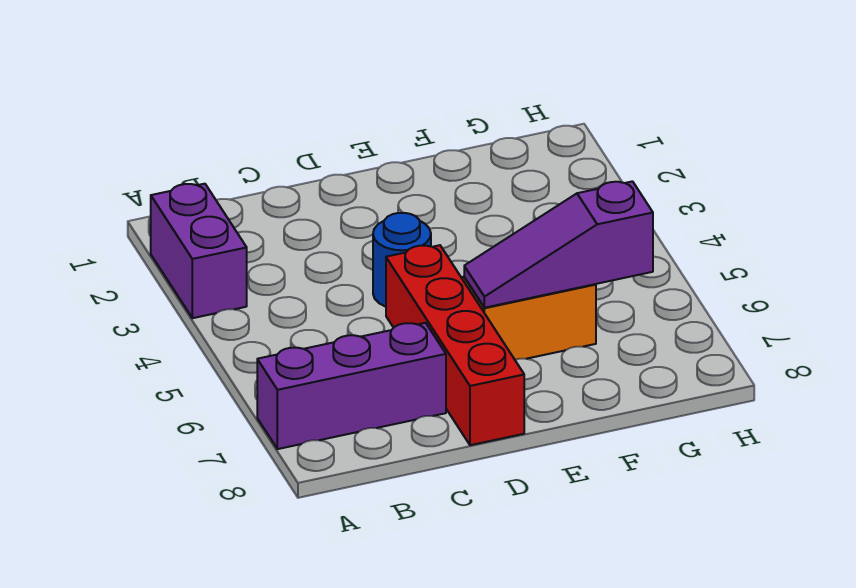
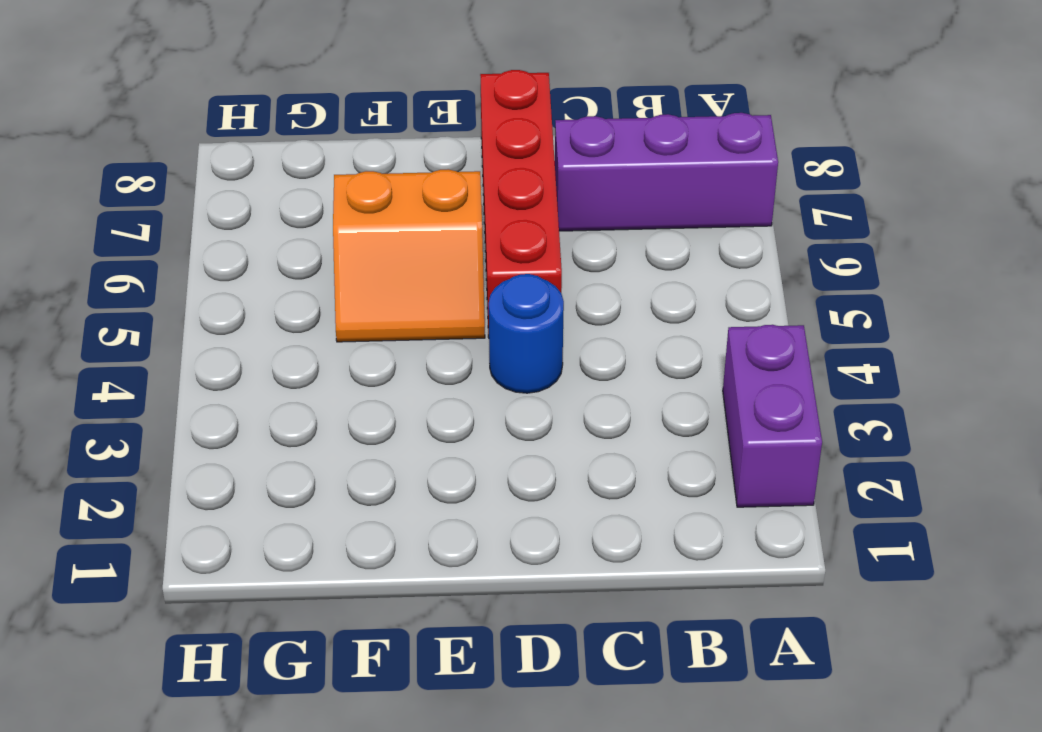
purple 1x3 slope [464,181,653,308] -> none

